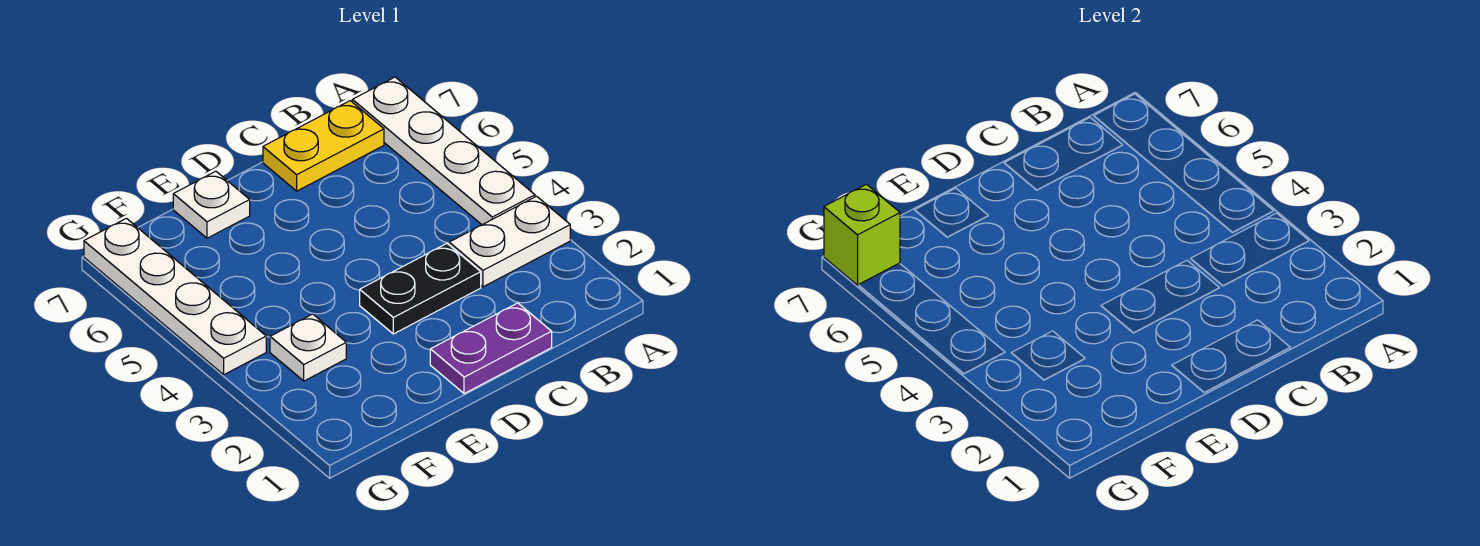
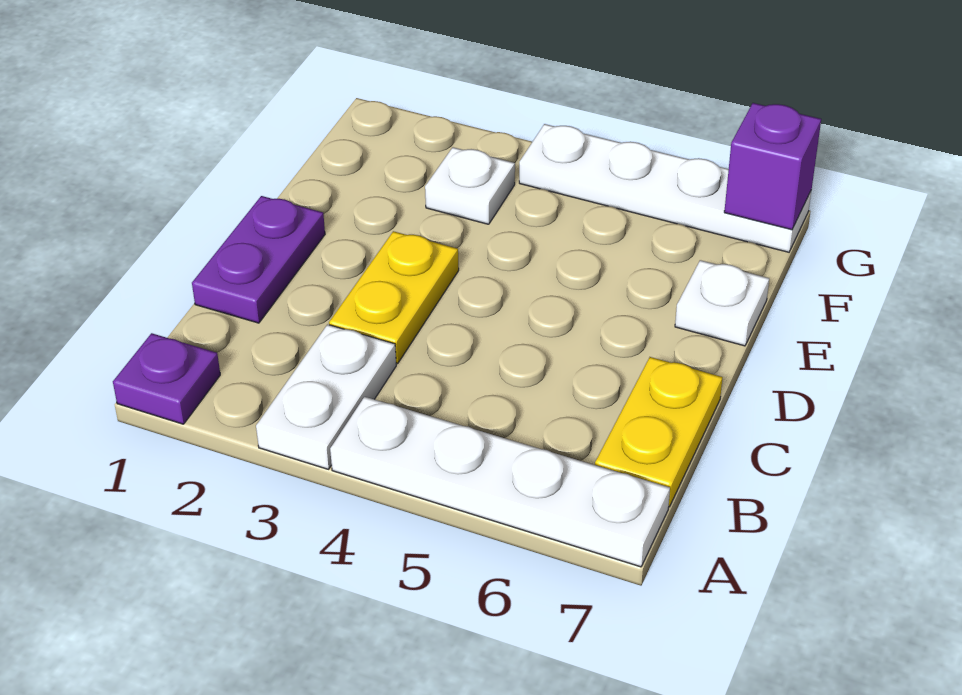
none -> purple 1x1 plate [113,333,220,424]
black 1x2 plate [360,244,481,334] -> yellow 1x2 plate [329,231,459,364]
lime 1x1 brick [824,184,900,285] -> purple 1x1 brick [724,103,821,230]

